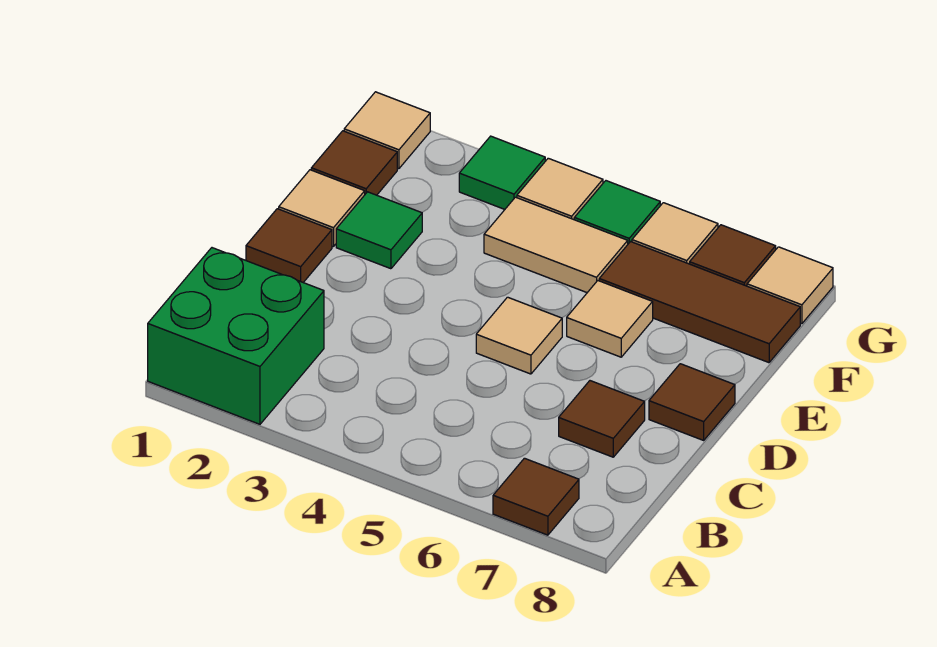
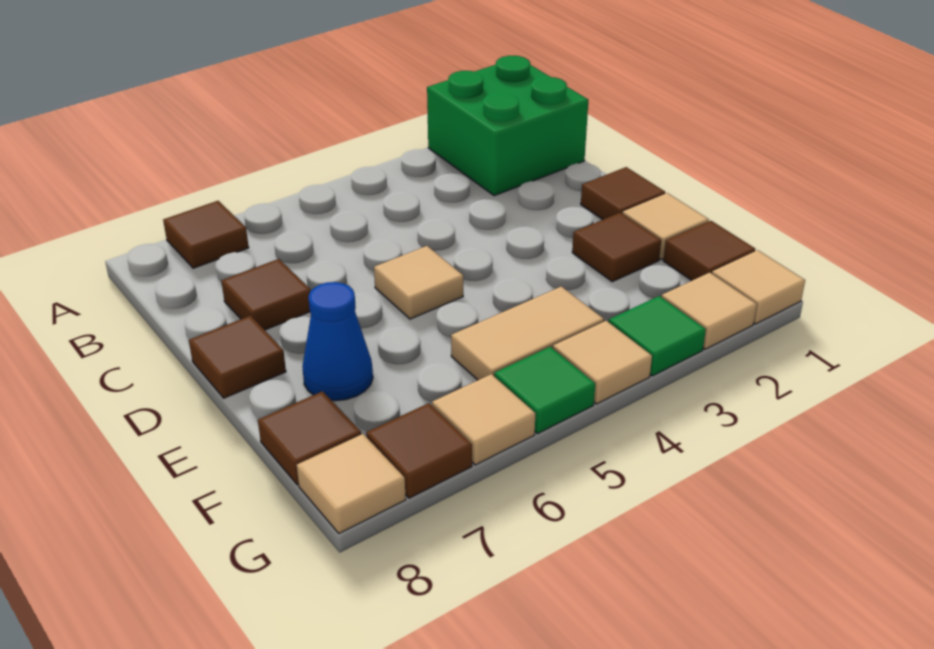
green 1x1 tile [336,192,422,269] -> brown 1x1 tile [572,213,661,282]
tan 1x1 tile [567,281,653,357] -> tan 1x1 tile moved to [662,272,757,349]
none -> blue 1x1 cone [302,282,373,401]
brown 1x3 tile [599,242,800,363] -> brown 1x1 tile [258,391,361,485]

